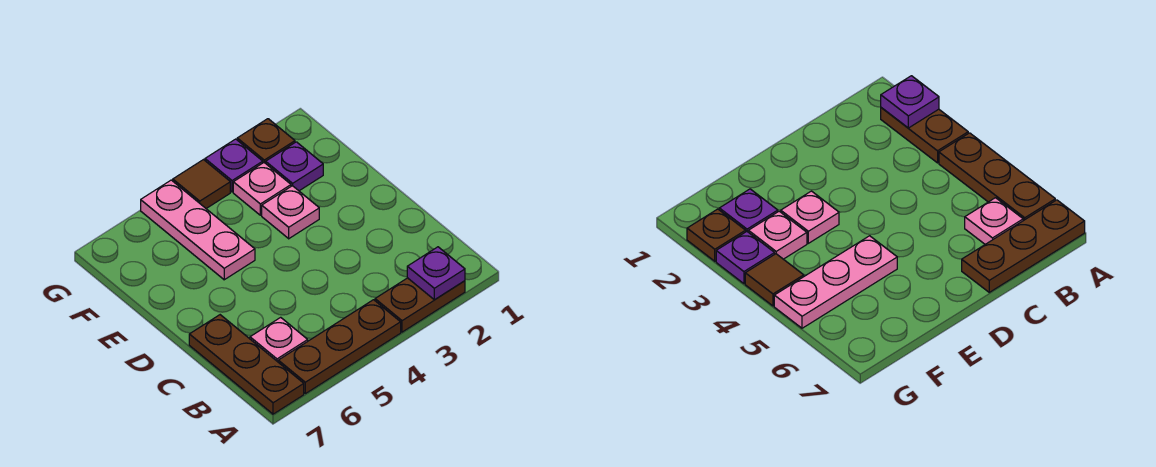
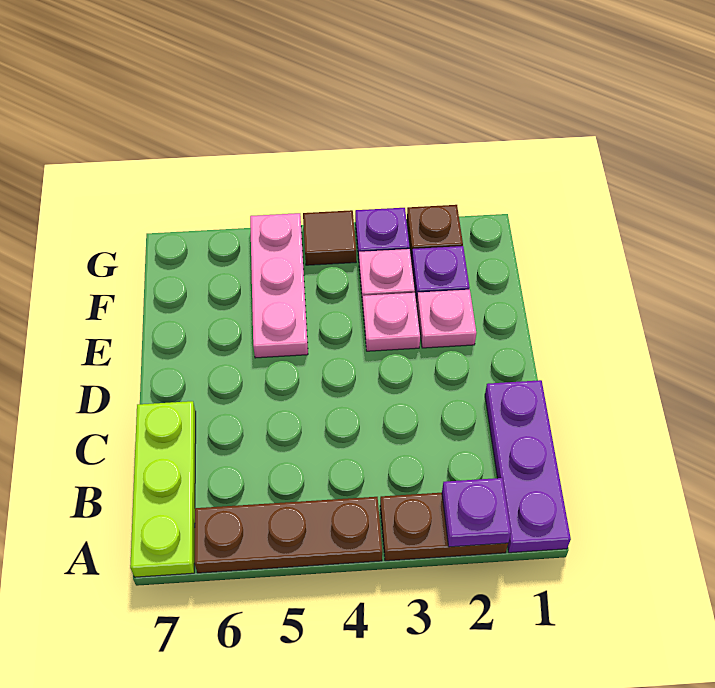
none -> purple 1x3 plate [485,380,571,553]
brown 1x3 plate [189,315,304,414] -> lime 1x3 plate [130,401,196,577]
pink 1x1 plate [250,317,308,362] -> pink 1x1 plate moved to [417,290,476,348]

